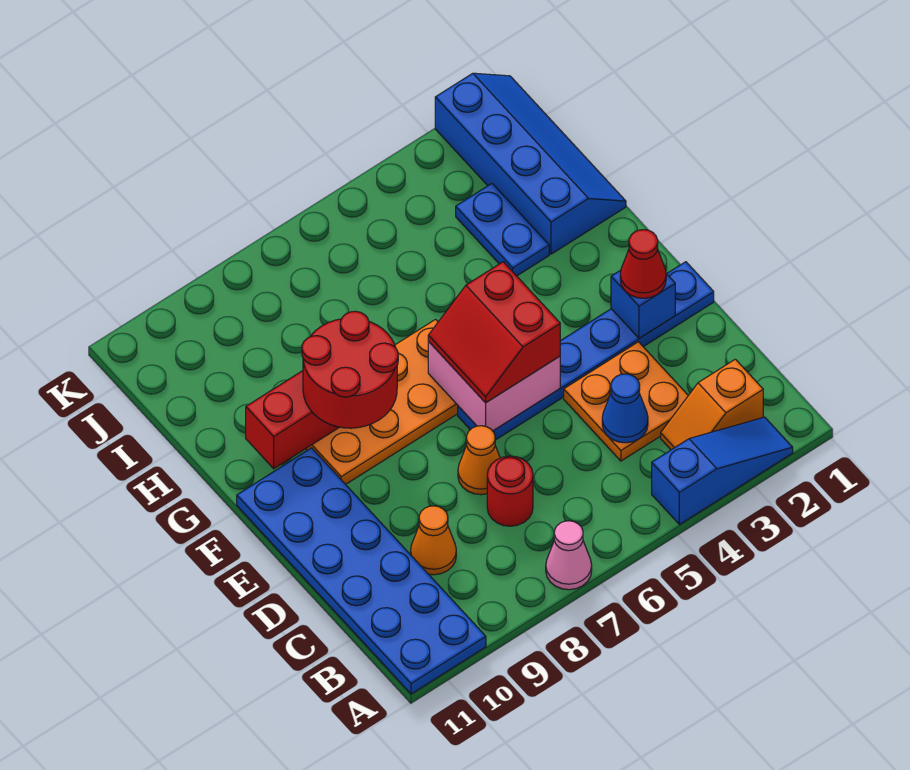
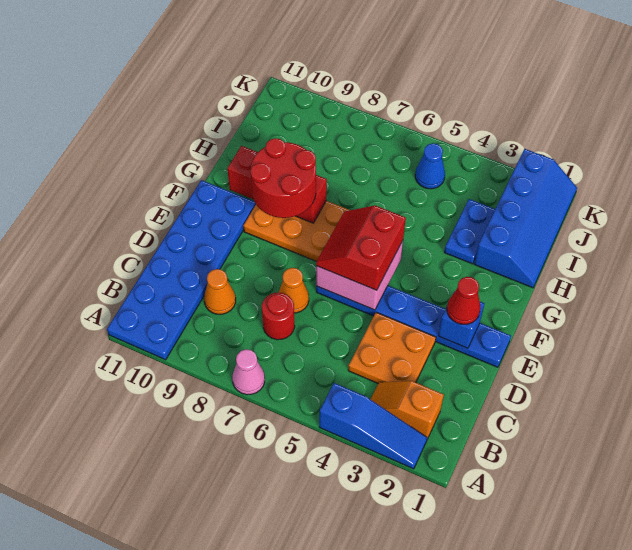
blue 1x1 cone [602,374,648,443] -> blue 1x1 cone moved to [415,143,445,189]

